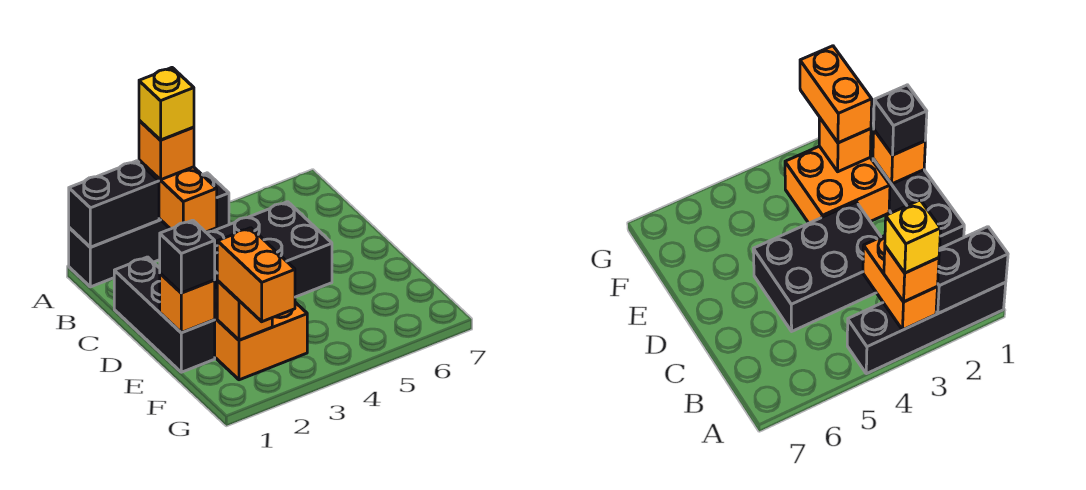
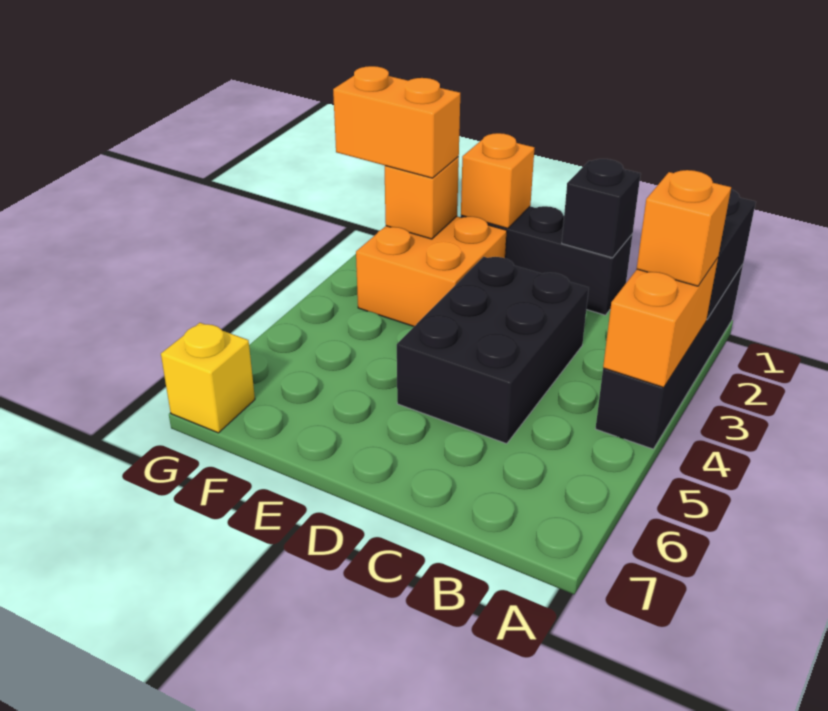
orange 1x2 brick [139,160,217,232] -> orange 1x2 brick turned to [603,258,718,388]
yellow 1x1 brick [139,68,194,140] -> yellow 1x1 brick moved to [161,323,255,433]
black 1x1 brick [160,220,215,293] -> black 1x1 brick moved to [562,159,641,258]

